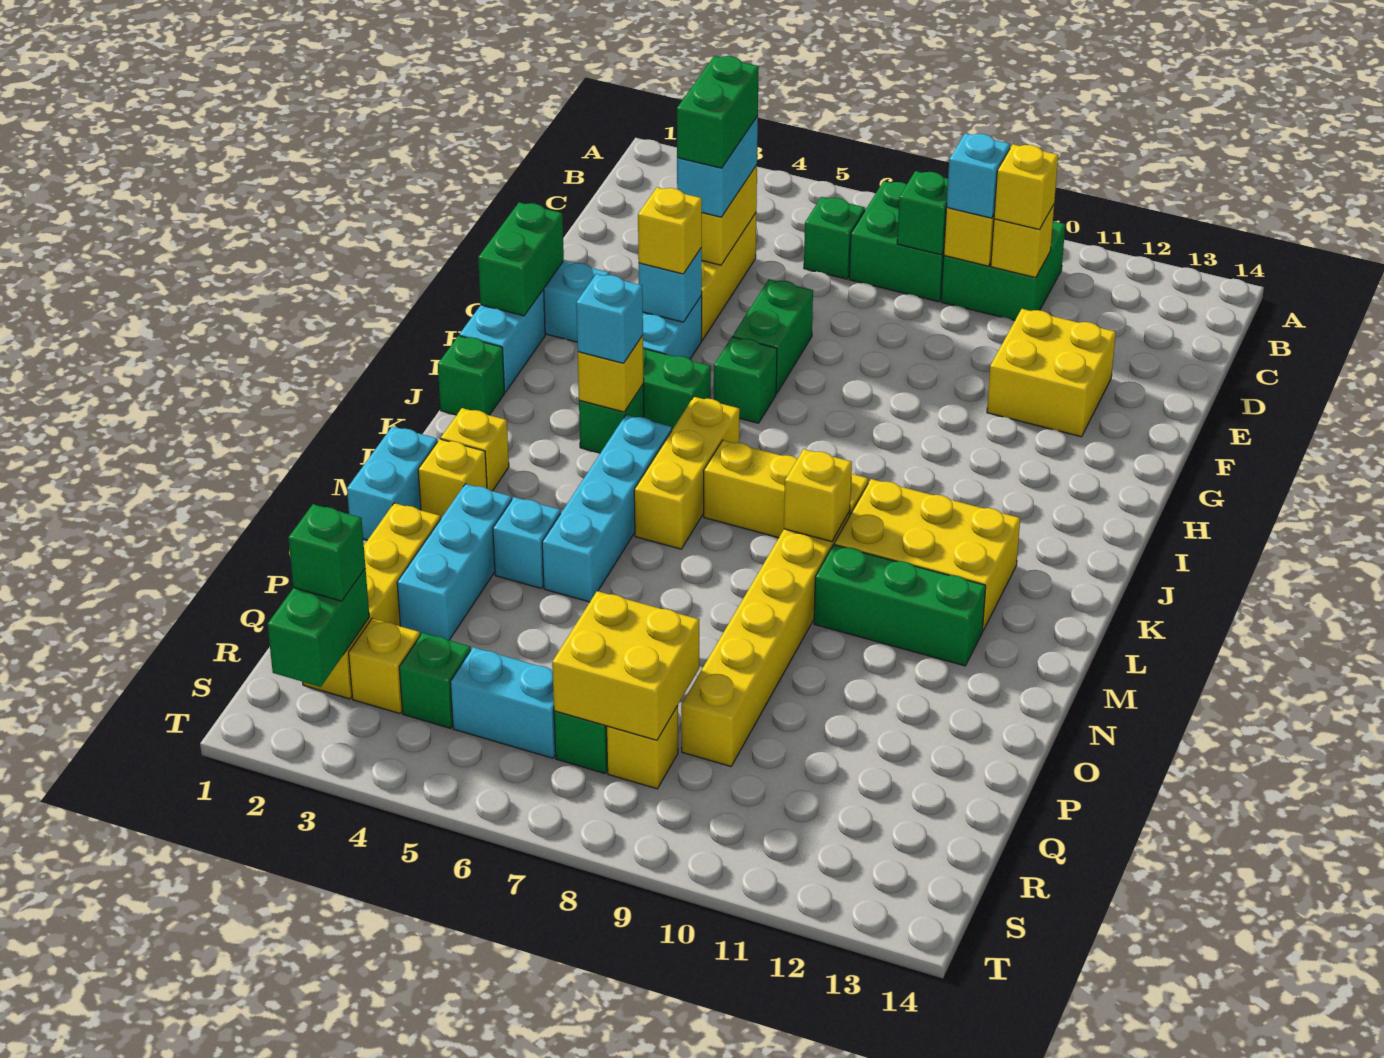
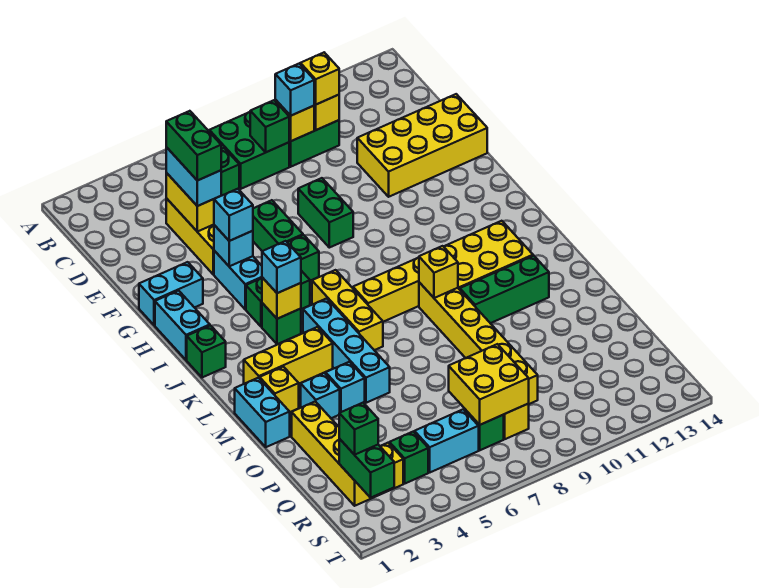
yellow 2x2 brick [987,309,1116,437] -> yellow 2x4 brick [357,94,487,197]
green 1x2 brick [478,202,564,316] -> green 1x2 brick moved to [298,178,353,248]
yellow 1x1 brick [638,187,702,274] -> cyan 1x1 brick [214,189,253,241]
yellow 1x1 brick [441,408,509,491] -> yellow 1x3 brick [244,327,333,384]
cyan 1x3 brick [397,484,512,640] -> cyan 1x1 brick [301,373,340,418]

